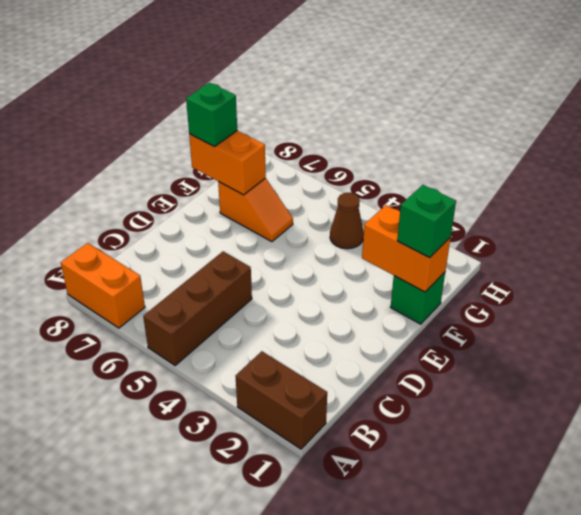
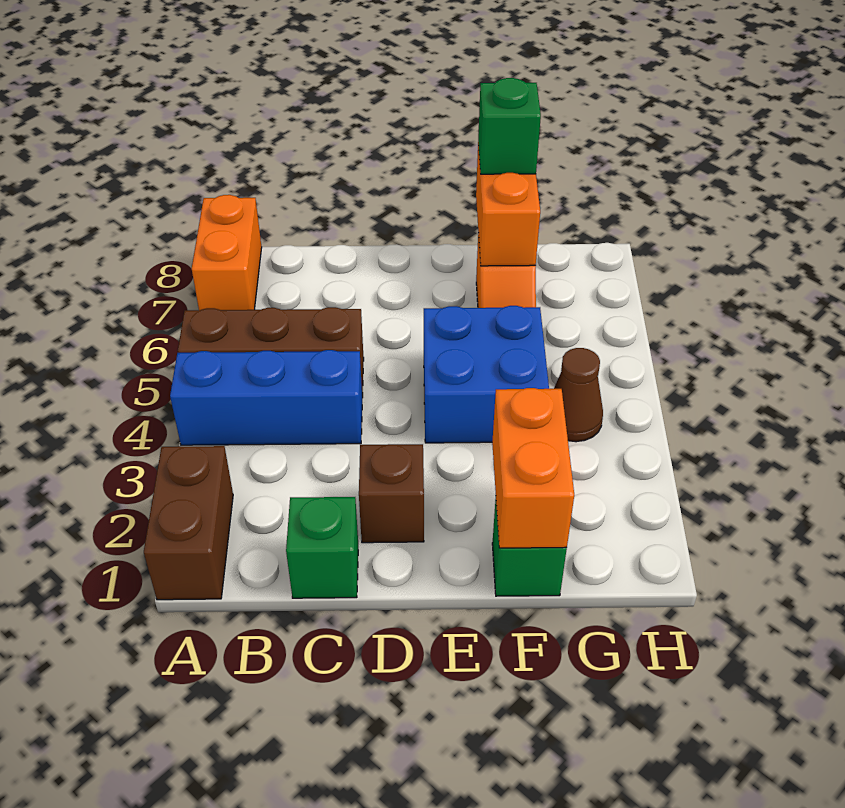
none -> blue 1x3 brick [170,350,362,445]
none -> brown 1x1 brick [359,444,424,543]
none -> blue 2x2 brick [424,306,549,443]
green 1x1 brick [397,185,456,257] -> green 1x1 brick moved to [286,497,358,598]

